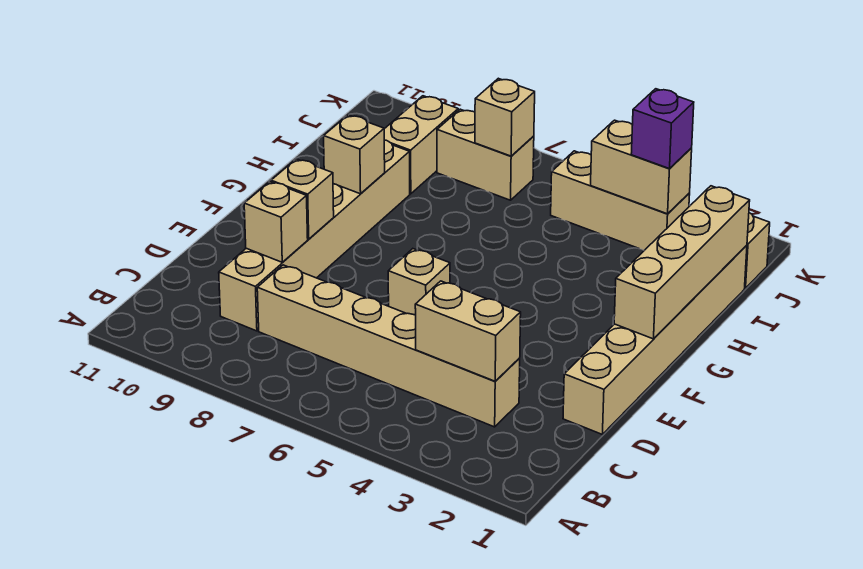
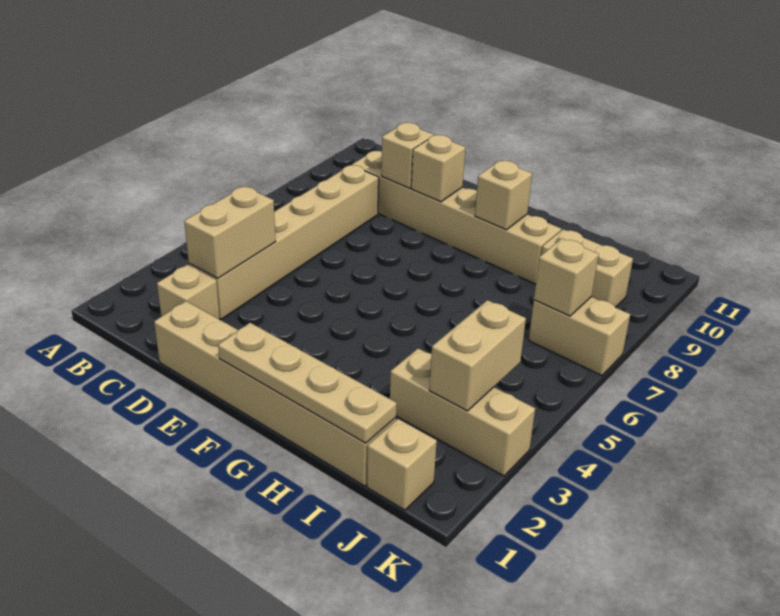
tan 1x1 brick [388,249,450,315] -> tan 1x1 brick moved to [157,265,220,319]
tan 1x4 brick [614,186,750,339] -> tan 1x4 plate [218,323,397,443]
tan 1x3 brick [551,151,690,250] -> tan 1x3 brick turned to [390,349,535,476]
purple 1x1 brick [631,89,694,169] -> none
tan 1x2 brick [437,109,534,200] -> tan 1x2 brick turned to [529,297,630,376]

